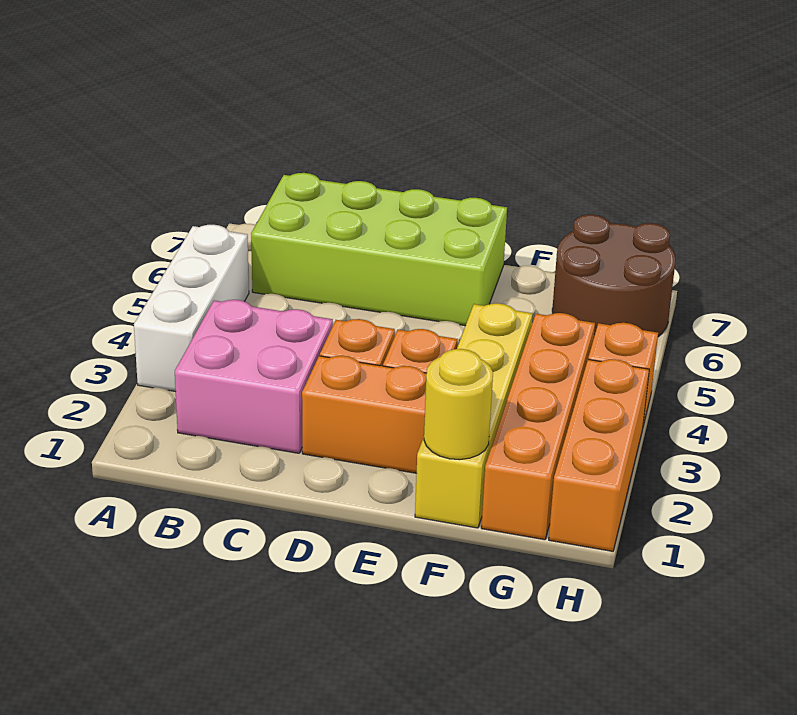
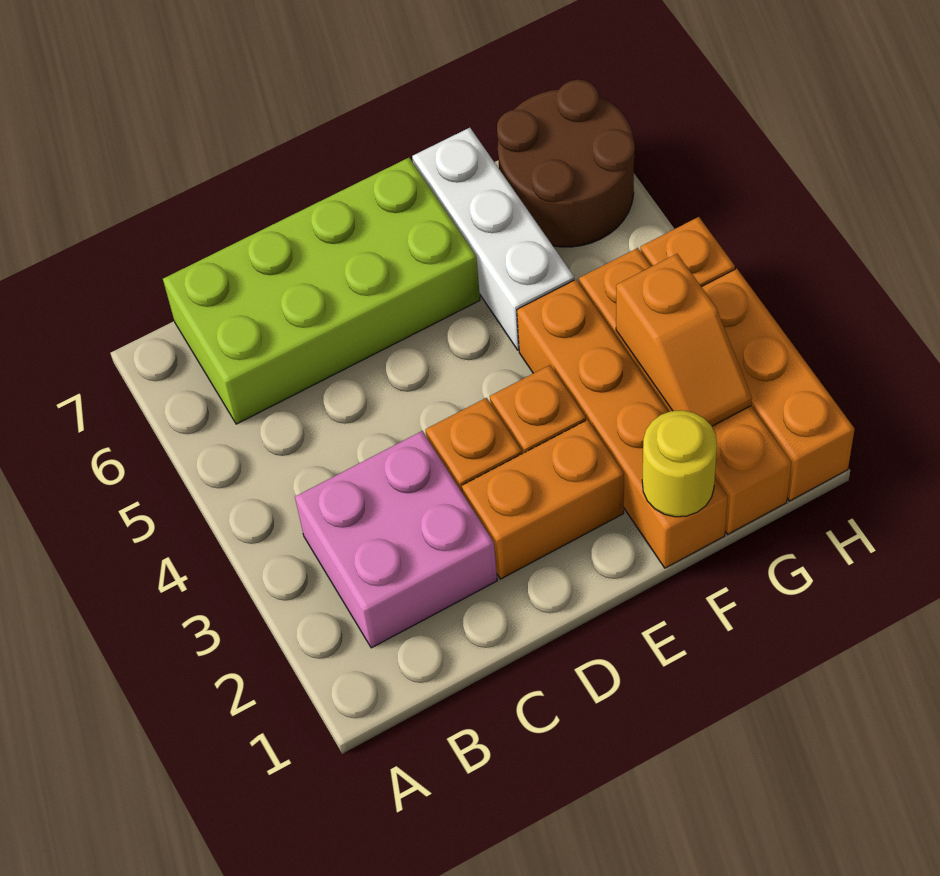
white 1x3 brick [134,225,249,392] -> white 1x3 brick moved to [412,128,574,350]
yellow 1x4 brick [415,303,533,528] -> orange 1x4 brick [517,280,728,568]
none -> orange 1x2 slope [616,254,752,426]

